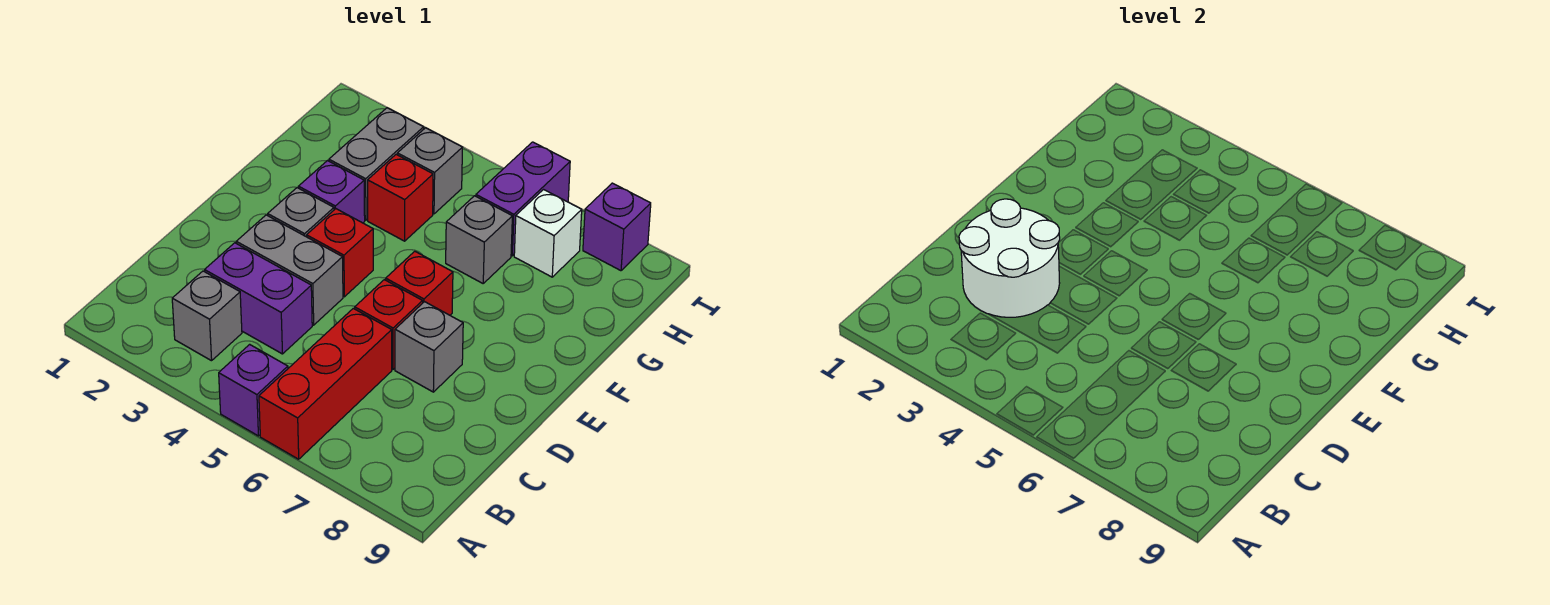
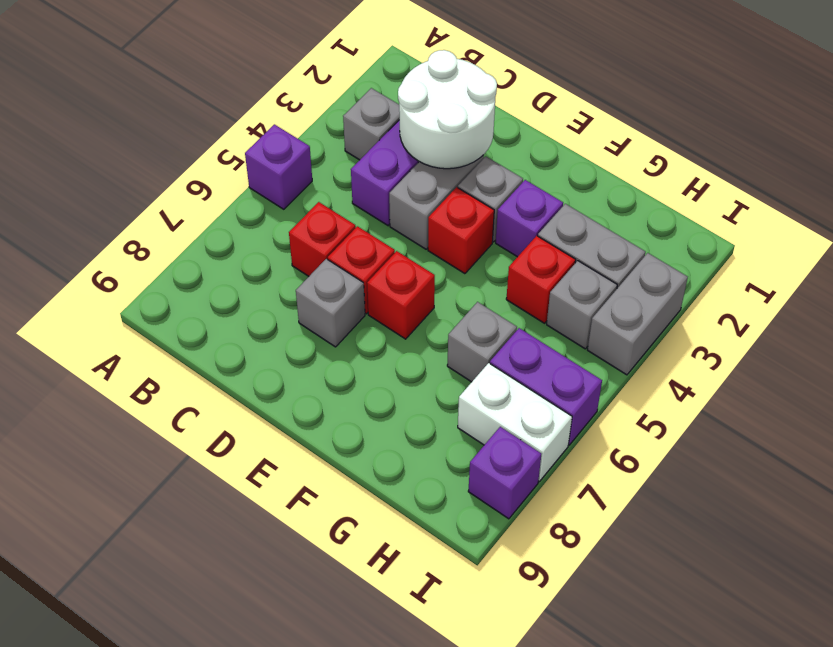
red 1x3 brick [259,308,392,459] -> red 1x1 brick [289,202,356,276]
white 1x1 brick [514,190,582,277] -> white 1x2 brick [458,363,572,482]
none -> grey 1x2 brick [588,253,688,375]

